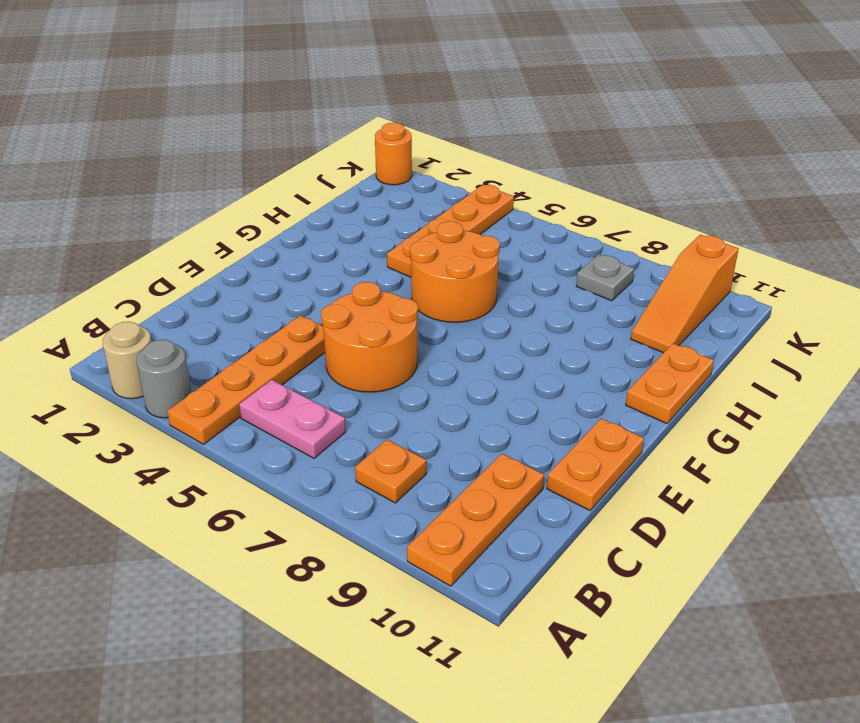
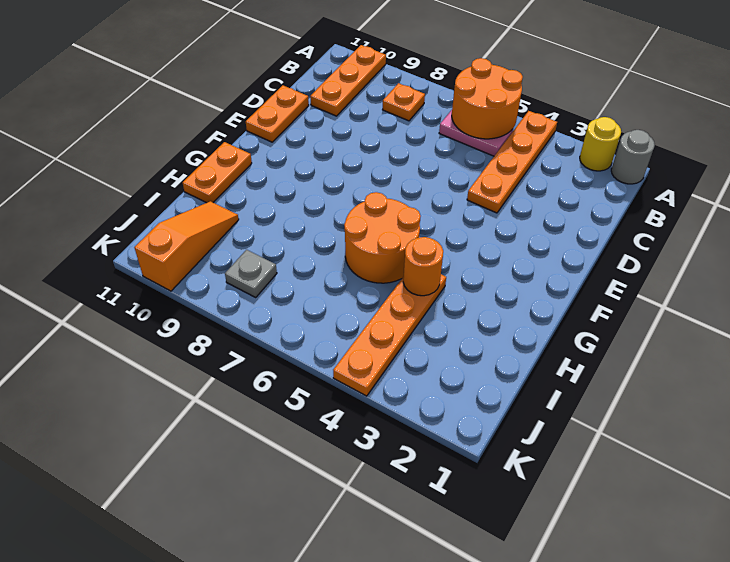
tan 1x1 round brick [103,322,152,399] -> yellow 1x1 round brick [580,117,621,171]
grey 1x1 round brick [137,340,191,418] -> grey 1x1 round brick moved to [611,130,655,184]
orange 2x2 round brick [321,282,418,392] -> orange 2x2 round brick moved to [452,58,523,139]
orange 1x1 round brick [375,123,412,185] -> orange 1x1 round brick moved to [403,237,443,296]

